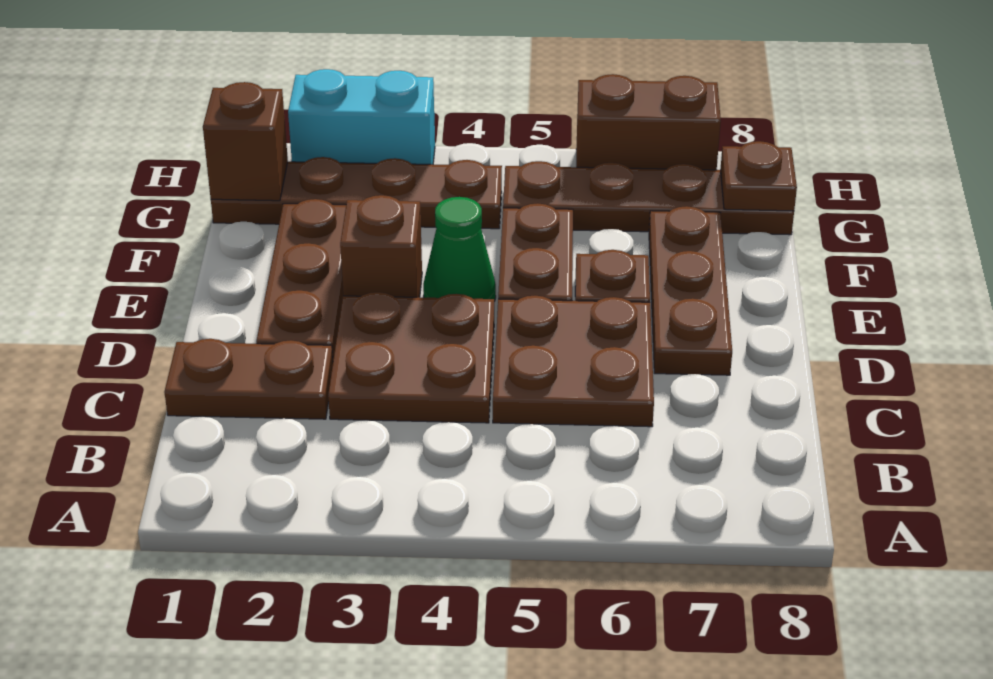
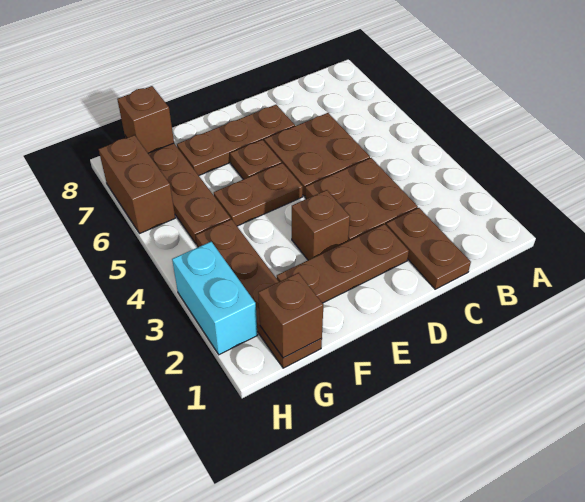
green 1x1 cone [423,197,496,301] -> none
brown 1x1 plate [720,141,797,211] -> brown 1x1 brick [117,86,174,153]

